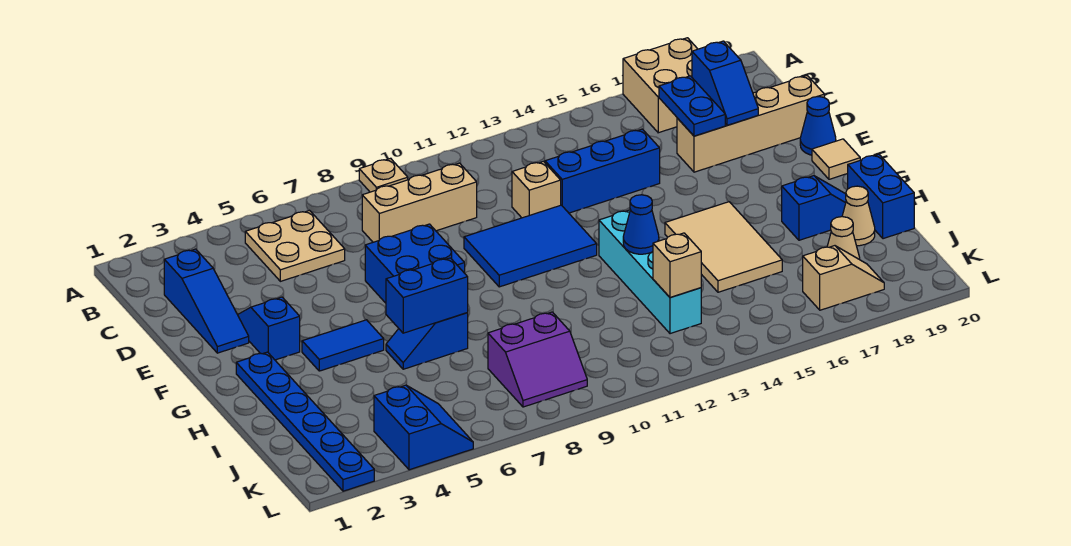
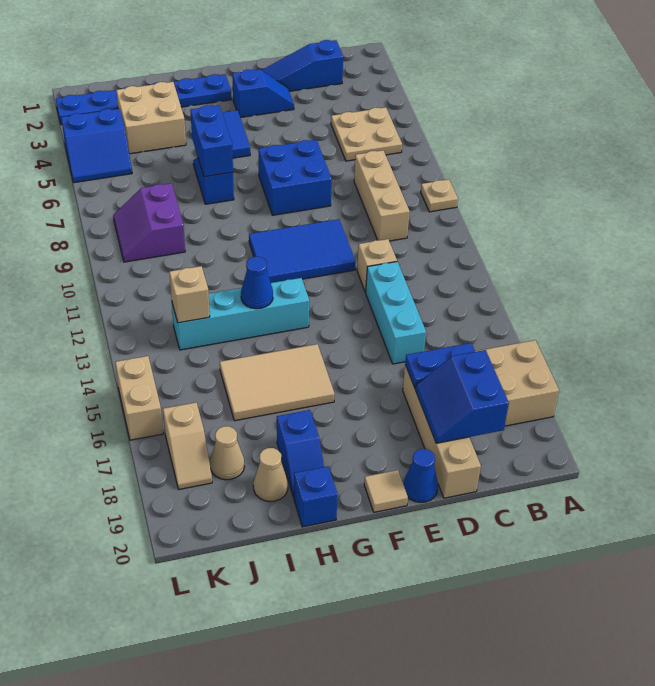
blue 1x2 slope [692,41,758,125] -> blue 2x2 slope [415,350,509,443]
blue 1x3 brick [545,129,660,213] -> cyan 1x3 brick [366,262,426,364]
blue 2x3 tile [464,205,597,287] -> blue 2x3 tile turned to [249,219,356,283]
blue 1x2 brick [848,154,914,239] -> blue 1x1 brick [294,466,338,527]
none -> tan 2x2 brick [116,82,186,154]
none -> tan 1x2 brick [115,356,163,440]

